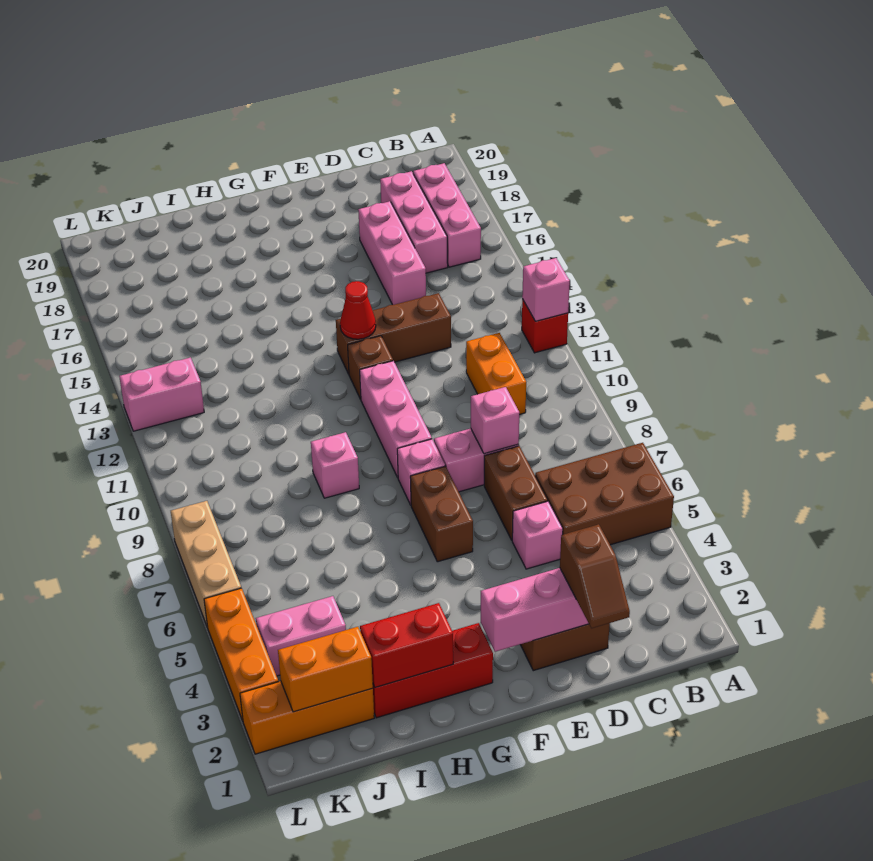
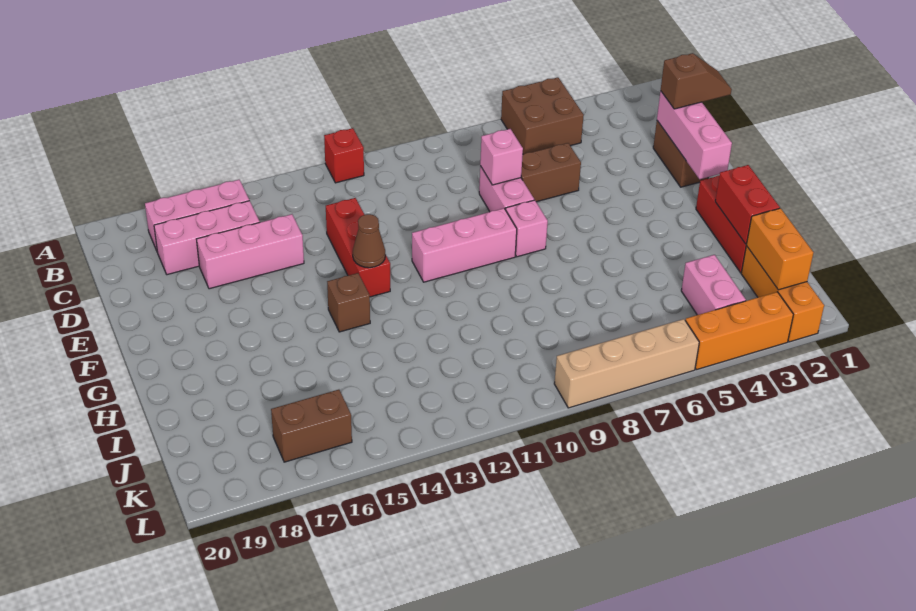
brown 2x3 brick [535,443,674,545] -> brown 2x2 brick [501,77,584,154]
pink 1x1 brick [522,258,570,321] -> none
orange 1x2 brick [466,333,526,415] -> none
pink 1x1 brick [512,501,563,569] -> none
brown 1x3 brick [336,293,451,374] -> red 1x3 brick [326,198,390,297]
brown 1x2 brick [410,466,473,562] -> brown 1x2 brick moved to [271,390,352,462]
brown 1x1 brick [348,336,393,399] -> brown 1x1 brick moved to [327,273,370,332]
red 1x1 cone [340,281,376,339] -> brown 1x1 cone [353,214,385,268]
pink 1x1 brick [311,432,359,498] -> none
pink 1x2 brick [119,358,204,431] -> none
tan 1x3 brick [171,501,241,627] -> tan 1x4 brick [554,319,699,408]

